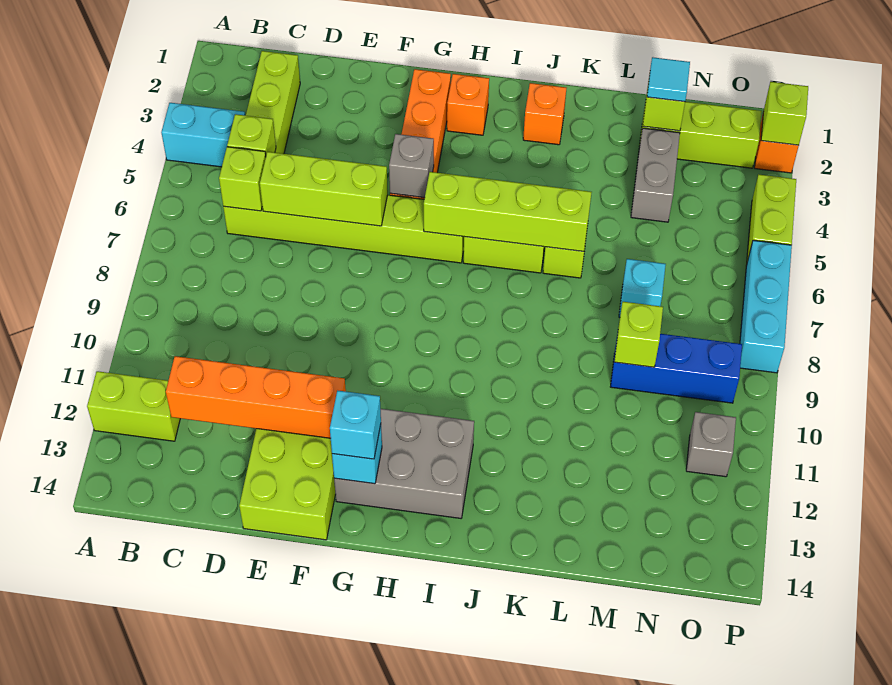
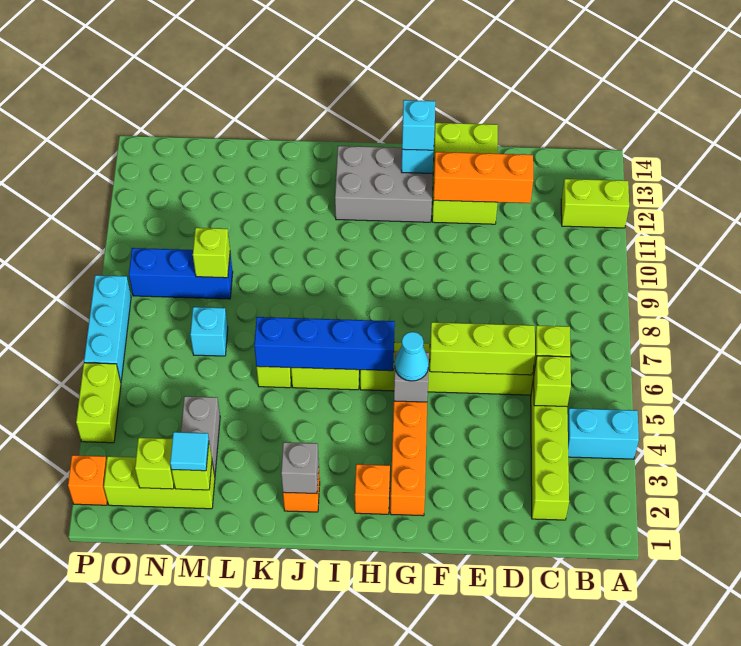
orange 1x4 brick [166,356,346,438] -> orange 1x3 brick [433,152,533,203]
none -> cyan 1x1 cone [395,332,429,381]
lime 1x4 brick [424,172,592,251] -> blue 1x4 brick [254,317,395,371]
grey 1x1 brick [686,412,736,477] -> grey 1x1 brick moved to [281,442,319,494]
lime 1x1 brick [761,82,808,145] -> lime 1x1 brick moved to [135,438,174,489]

